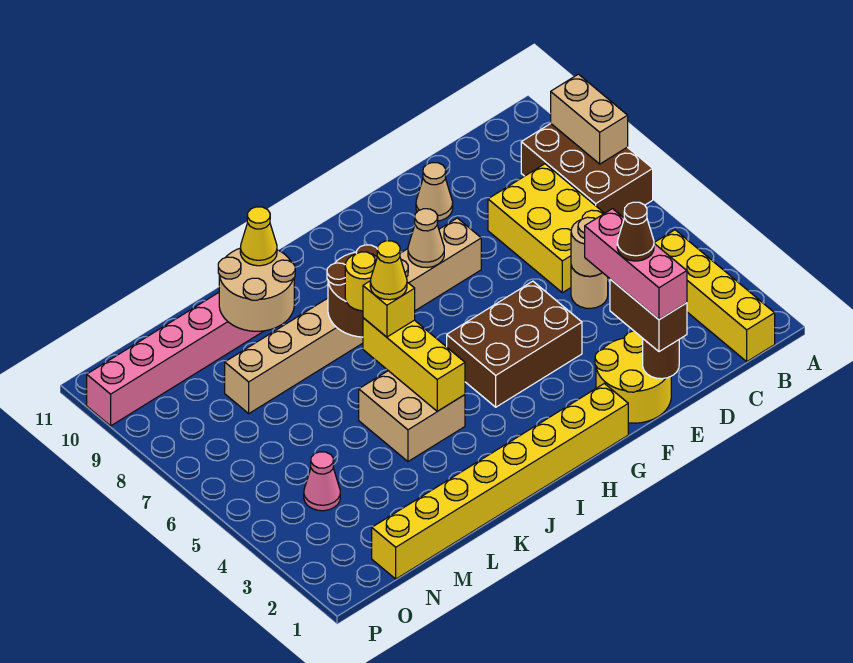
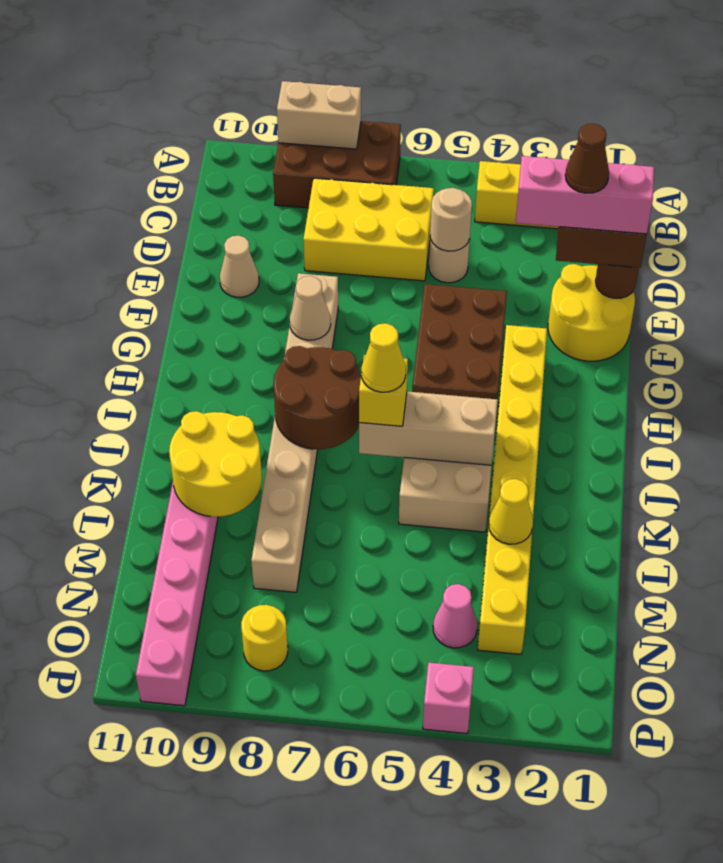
yellow 1x8 brick [372,383,628,579] -> yellow 1x8 brick moved to [477,325,547,654]
yellow 1x3 brick [363,318,465,411] -> tan 1x3 brick [359,391,498,465]
yellow 1x1 round brick [345,252,377,311] -> yellow 1x1 round brick moved to [241,605,288,671]
tan 2x2 round brick [218,248,295,331] -> yellow 2x2 round brick [169,411,262,517]
yellow 1x1 cone [240,207,277,266] -> yellow 1x1 cone moved to [489,479,533,544]
none -> pink 1x1 brick [423,662,474,734]

